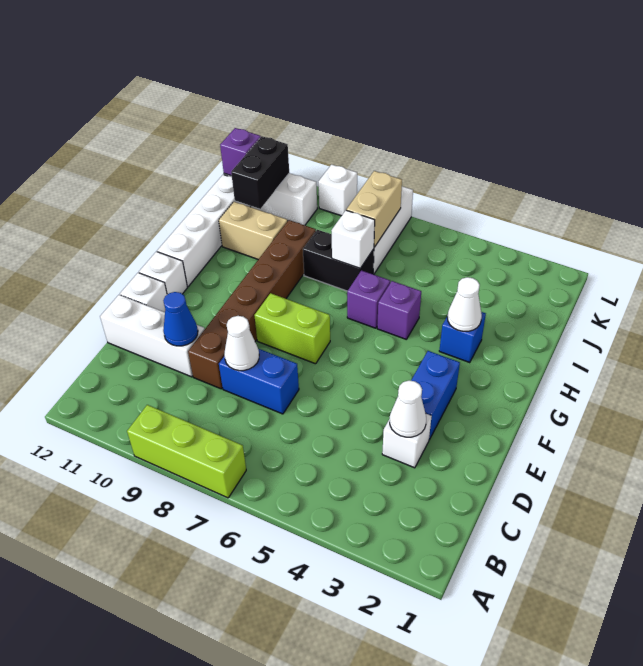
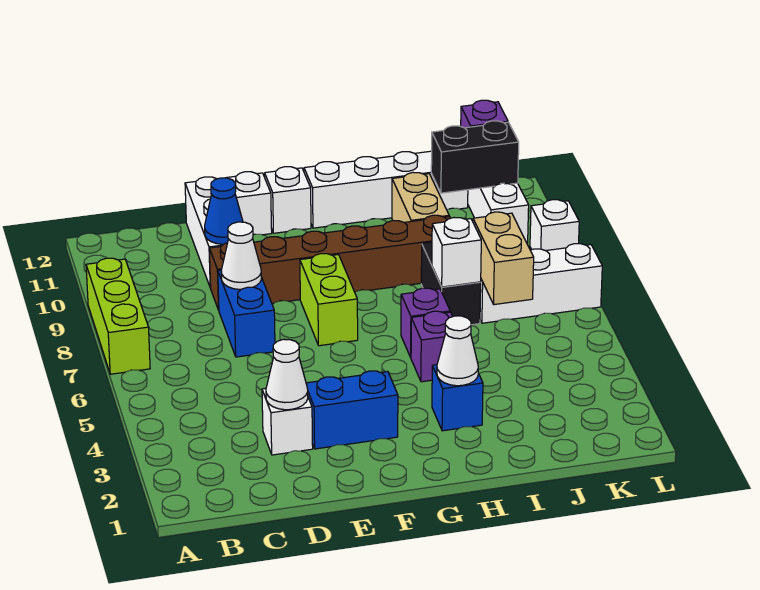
tan 1x2 brick [346,171,402,247] -> tan 1x2 brick turned to [473,212,534,305]

